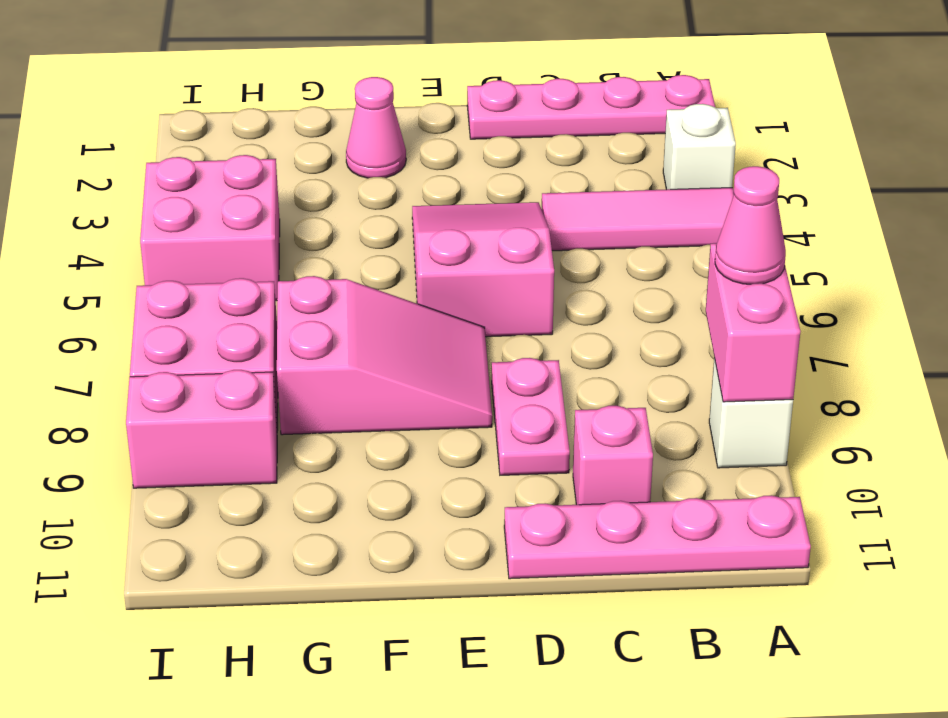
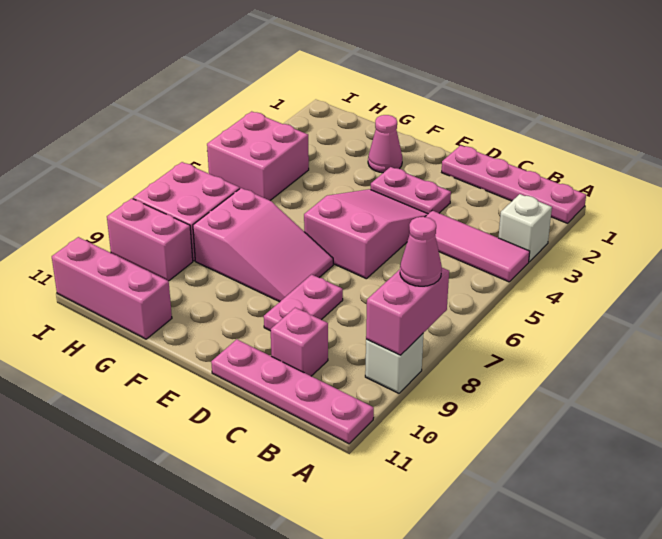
none -> pink 1x2 plate [371,167,451,214]
none -> pink 1x3 brick [52,237,172,339]

